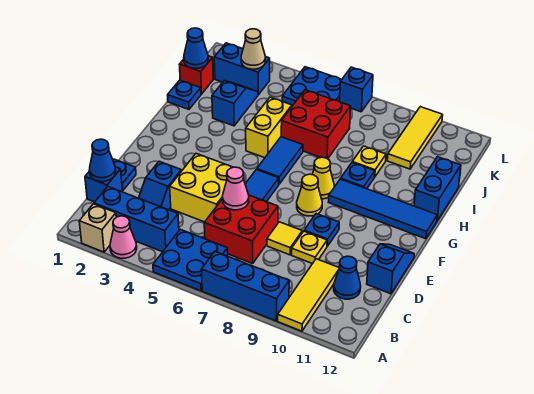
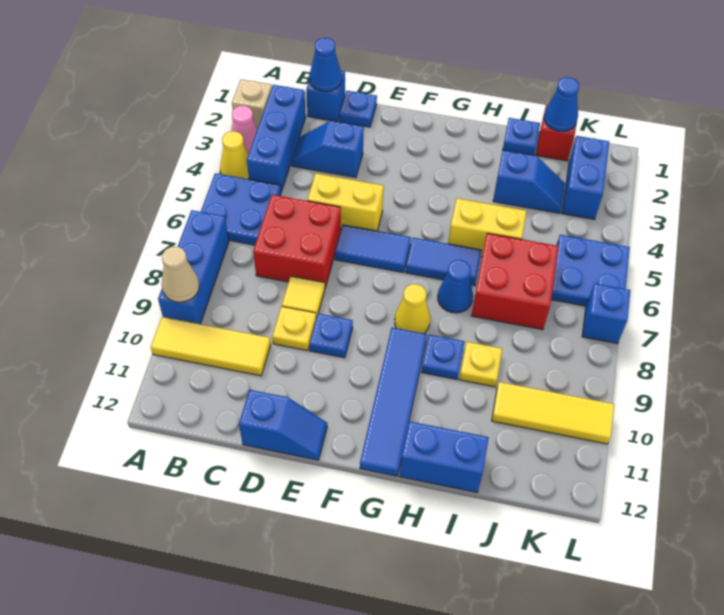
blue 1x1 cone [334,256,361,299] -> blue 1x1 cone moved to [438,260,473,313]
yellow 2x2 brick [170,154,233,222] -> yellow 1x2 brick [307,173,384,231]
pink 1x1 cone [223,167,249,210] -> none
yellow 1x1 cone [297,174,322,216] -> yellow 1x1 cone moved to [220,131,249,179]
tan 1x1 cone [241,29,265,69] -> tan 1x1 cone moved to [162,247,199,302]

